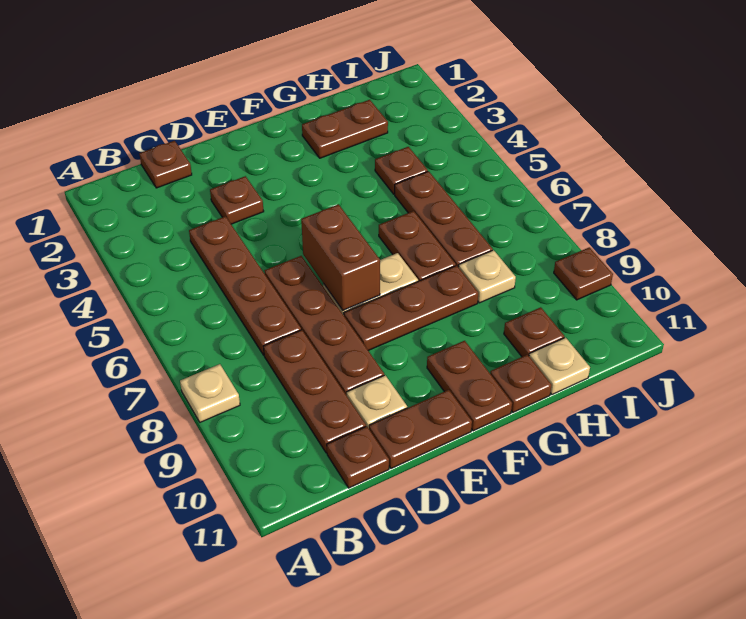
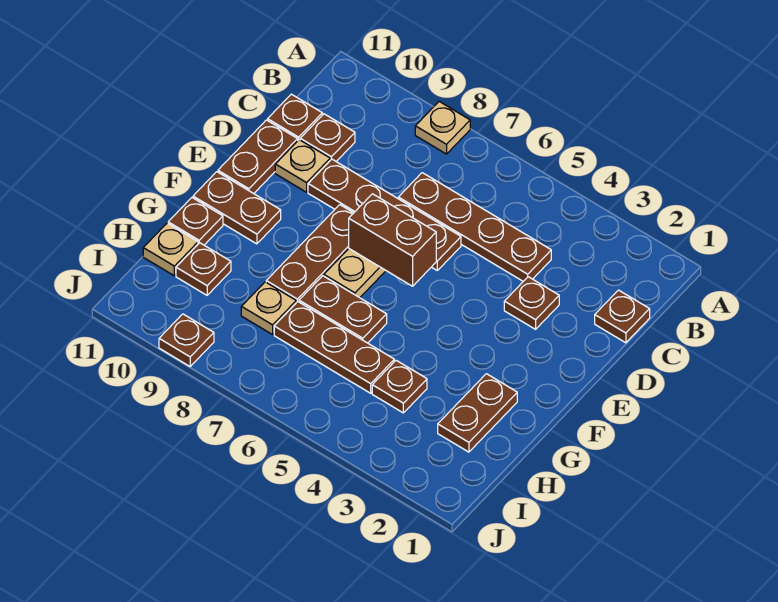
brown 1x3 plate [263,330,366,453] -> brown 1x1 plate [300,114,355,161]

